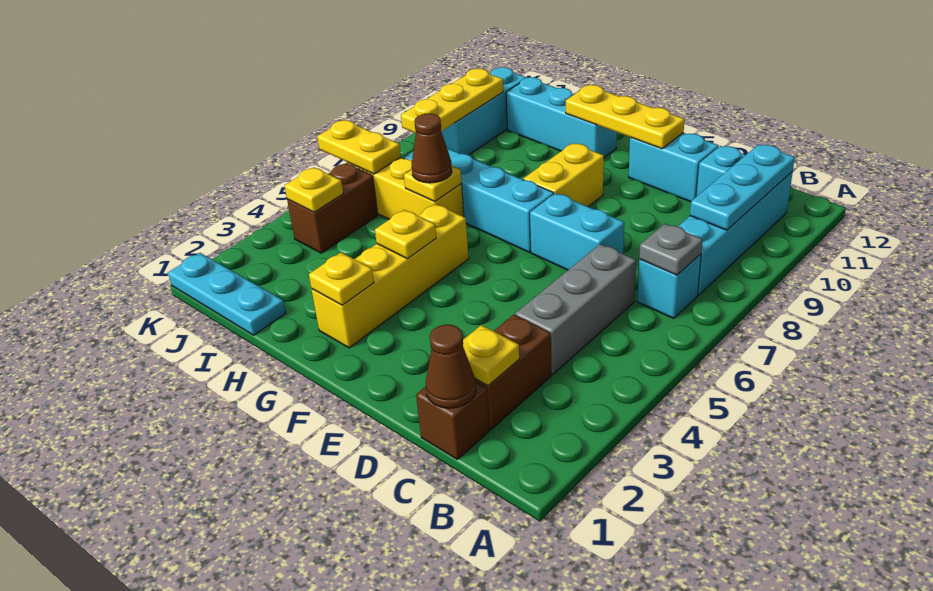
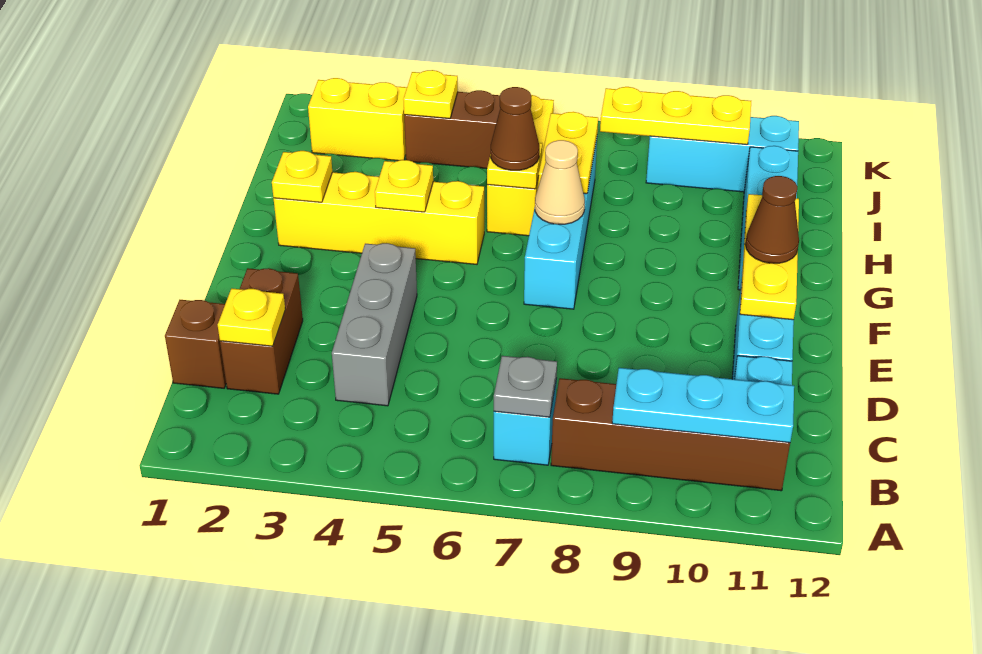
cyan 1x4 brick [678,172,793,295] -> brown 1x4 brick [551,378,790,491]
brown 1x1 cone [426,325,476,408] -> brown 1x1 cone moved to [745,176,799,263]
brown 1x2 brick [475,315,551,430] -> brown 1x2 brick turned to [220,268,303,394]
grey 1x3 brick [515,244,636,374] -> grey 1x3 brick turned to [332,243,417,406]
cyan 1x2 brick [530,193,624,270] -> none
yellow 1x2 brick [523,143,604,207] -> yellow 1x2 brick moved to [308,78,407,161]
none -> tan 1x1 cone [535,140,585,224]
cyan 1x3 plate [168,253,286,335] -> none
yellow 1x2 plate [317,120,401,174] -> yellow 1x2 plate moved to [538,112,598,194]

